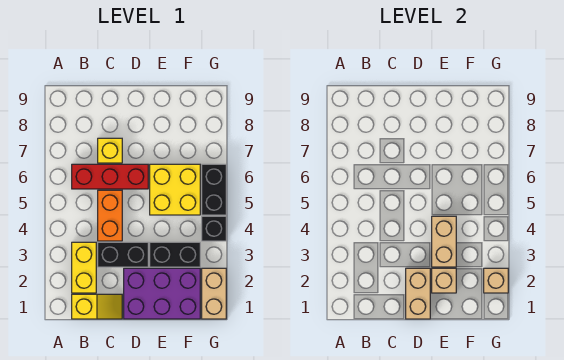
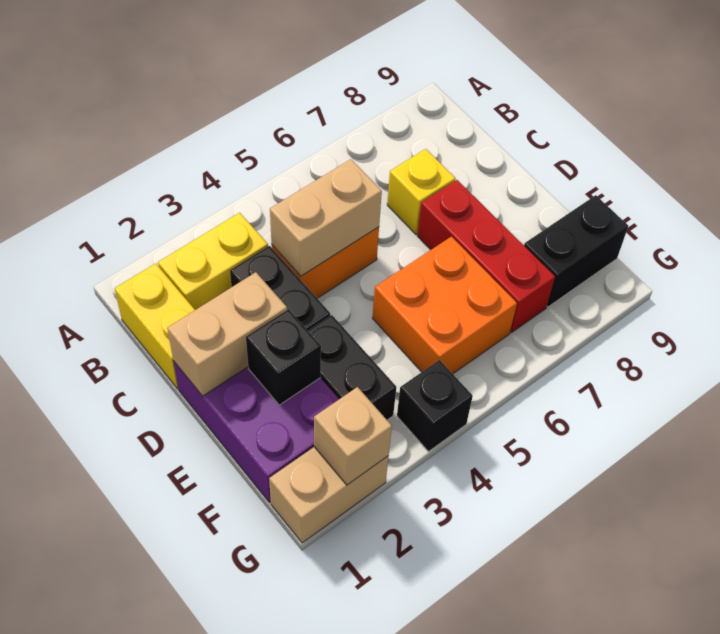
yellow 1x2 slope [72,294,122,319] -> yellow 1x2 brick [114,263,195,389]
red 1x3 brick [72,164,148,189] -> red 1x3 brick moved to [417,180,555,333]
tan 1x1 brick [432,268,456,293] -> black 1x1 brick [246,309,321,405]
tan 1x2 brick [432,216,456,267] -> tan 1x2 brick moved to [270,159,382,276]
yellow 2x2 brick [150,164,200,215] -> orange 2x2 brick [372,237,517,374]
black 1x2 brick [202,164,226,215] -> black 1x2 brick moved to [524,195,628,307]

